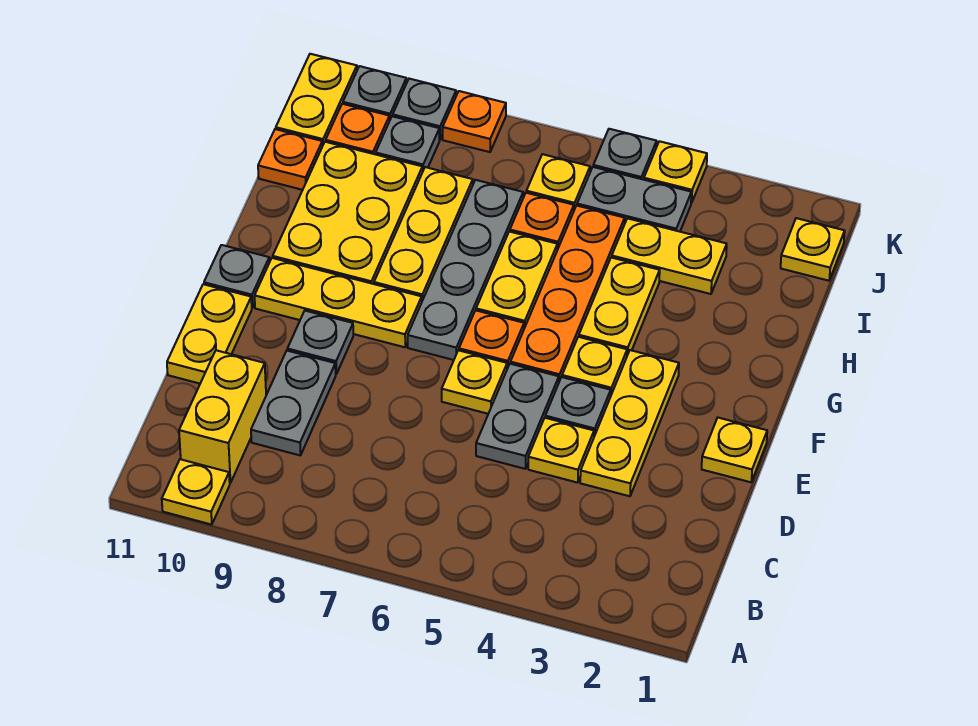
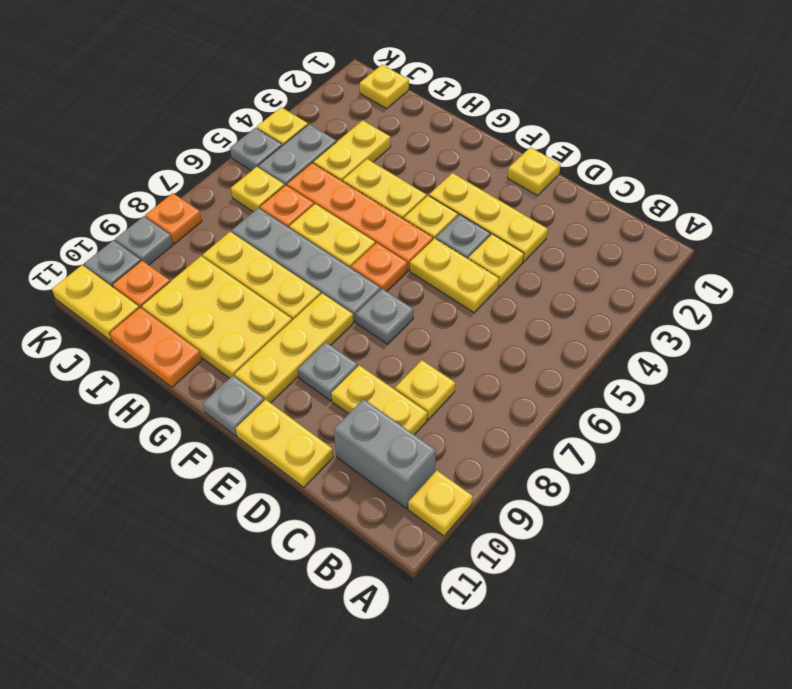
yellow 1x2 brick [179,350,266,483] -> grey 1x2 brick [334,399,436,508]
grey 1x2 plate [251,351,336,455] -> yellow 1x2 plate [331,365,427,435]
grey 1x2 plate [476,364,559,469] -> yellow 1x2 plate [410,238,499,313]
yellow 1x1 plate [442,350,507,414] -> yellow 1x1 plate moved to [395,360,455,419]
orange 1x1 plate [258,129,322,190] -> orange 1x2 plate [110,308,202,387]
grey 1x1 plate [376,116,440,170] -> grey 1x1 plate moved to [356,289,414,344]

